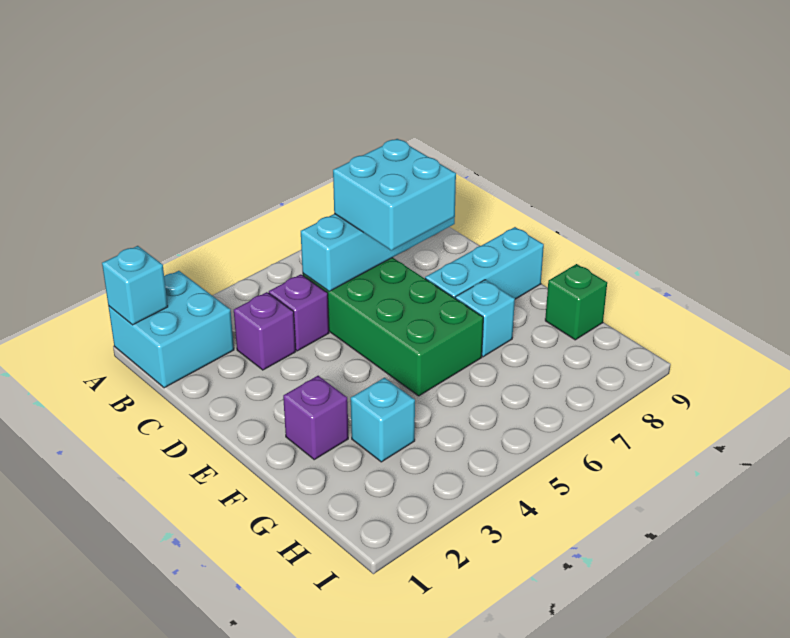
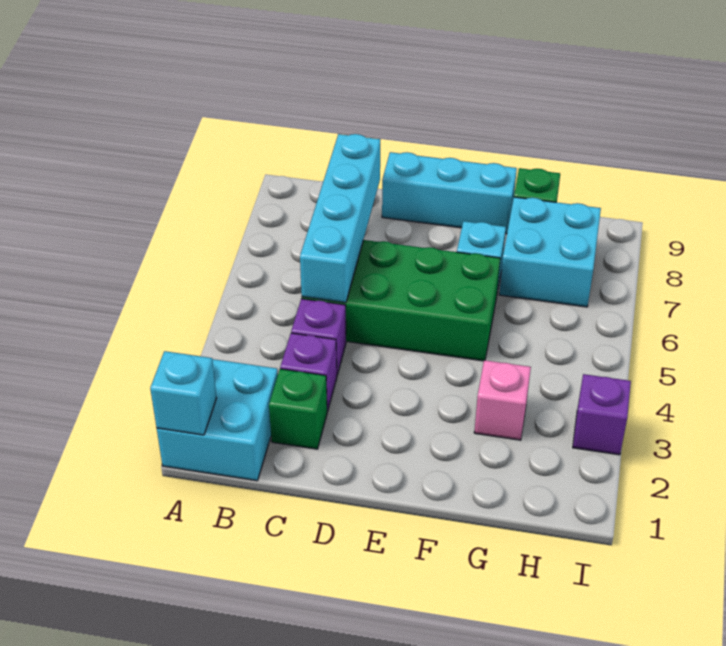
none -> green 1x1 brick [269,369,327,449]
cyan 2x2 brick [333,139,456,250] -> cyan 2x2 brick moved to [499,197,601,307]
cyan 1x3 brick [425,227,544,299] -> cyan 1x3 brick turned to [382,152,517,234]
purple 1x1 brick [283,376,348,460] -> purple 1x1 brick moved to [573,374,631,455]
cyan 1x1 brick [351,378,415,462] -> pink 1x1 brick [474,360,531,440]

